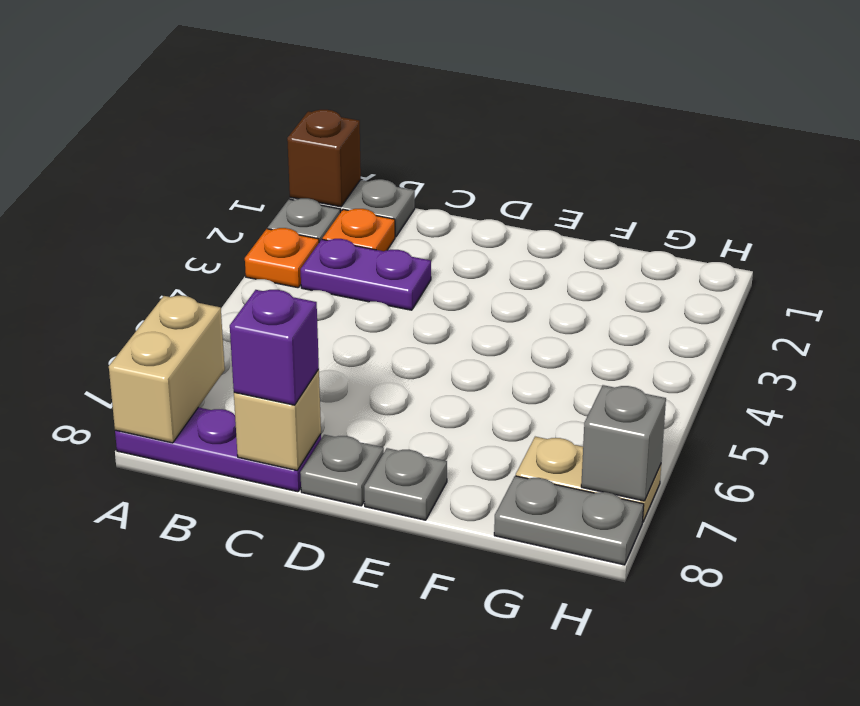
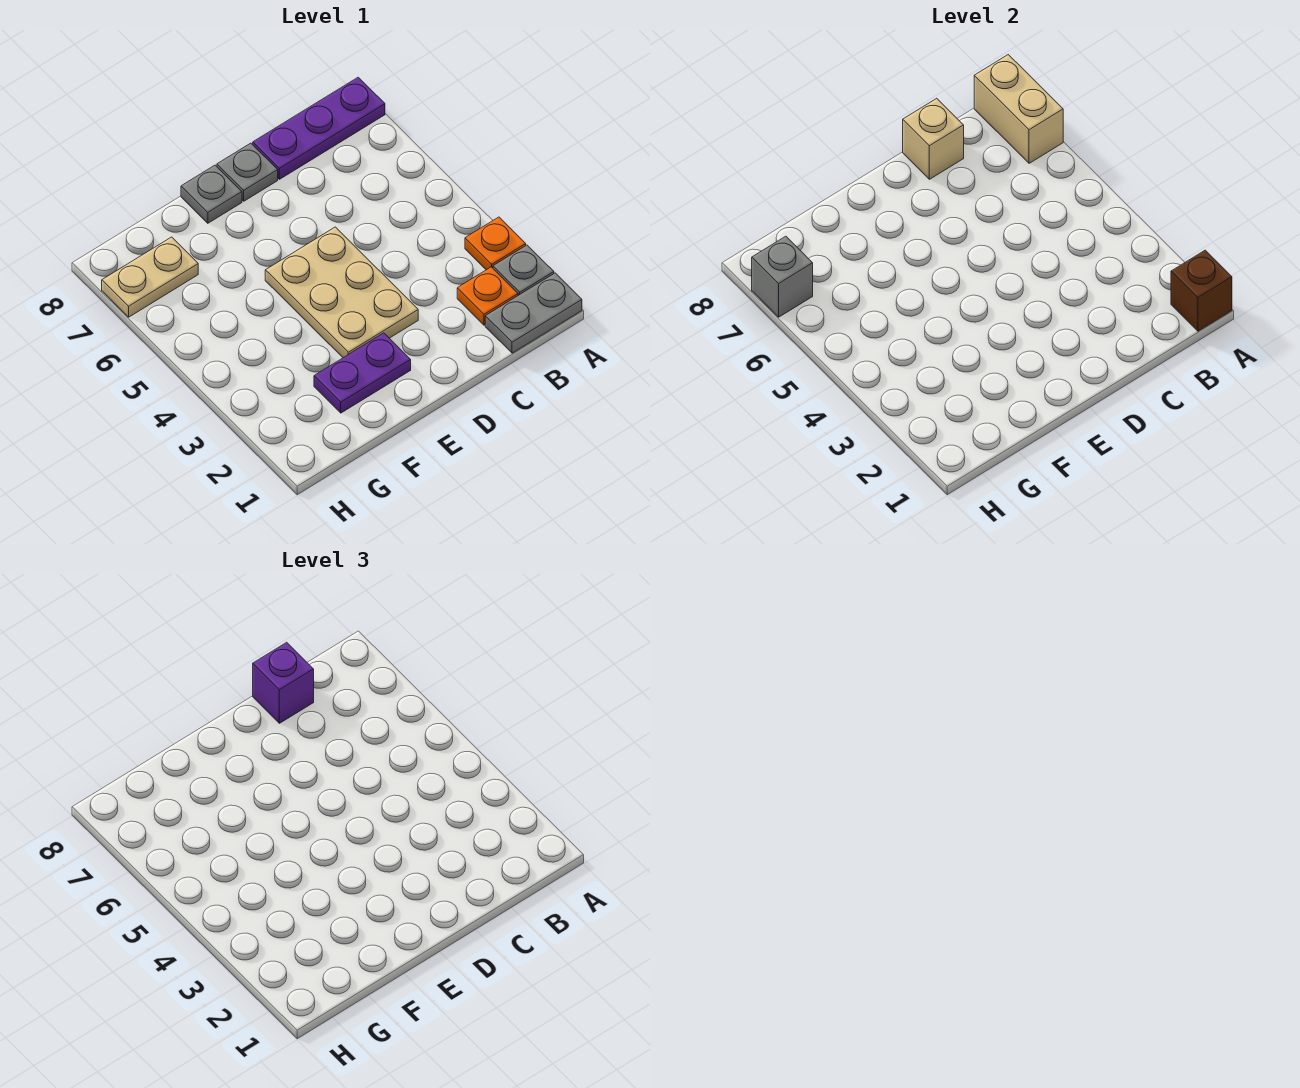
purple 1x2 plate [301,239,431,310] -> purple 1x2 plate moved to [314,333,411,413]
none -> tan 2x3 plate [265,227,418,358]
grey 1x2 plate [494,476,644,565] -> none

